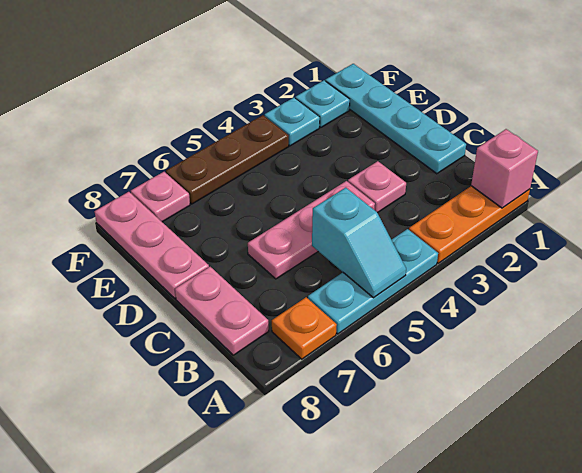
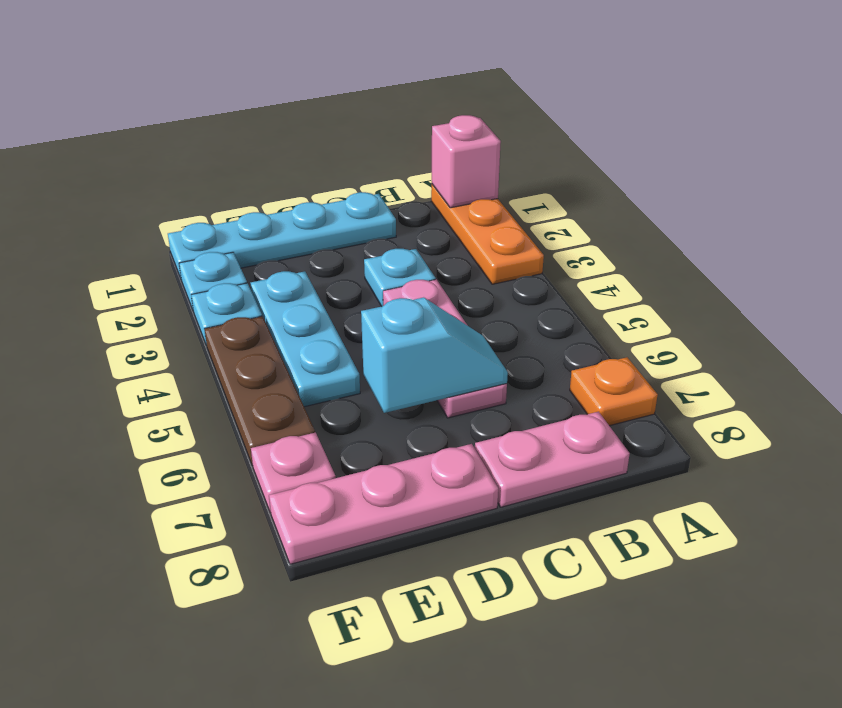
cyan 1x3 plate [308,229,438,334] -> cyan 1x3 plate moved to [250,271,360,407]
cyan 1x2 slope [312,188,406,298] -> cyan 1x2 slope moved to [361,297,508,413]
pink 1x1 plate [348,161,406,213] -> cyan 1x1 plate [364,248,436,306]

